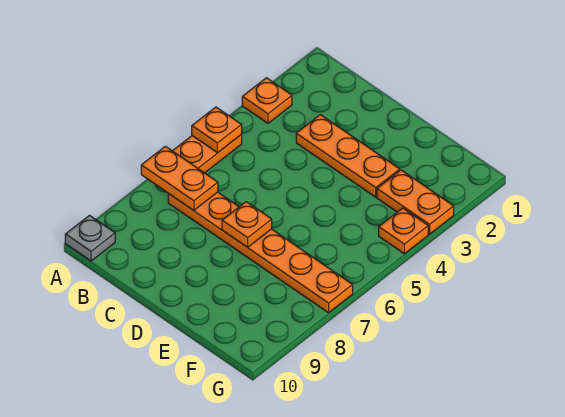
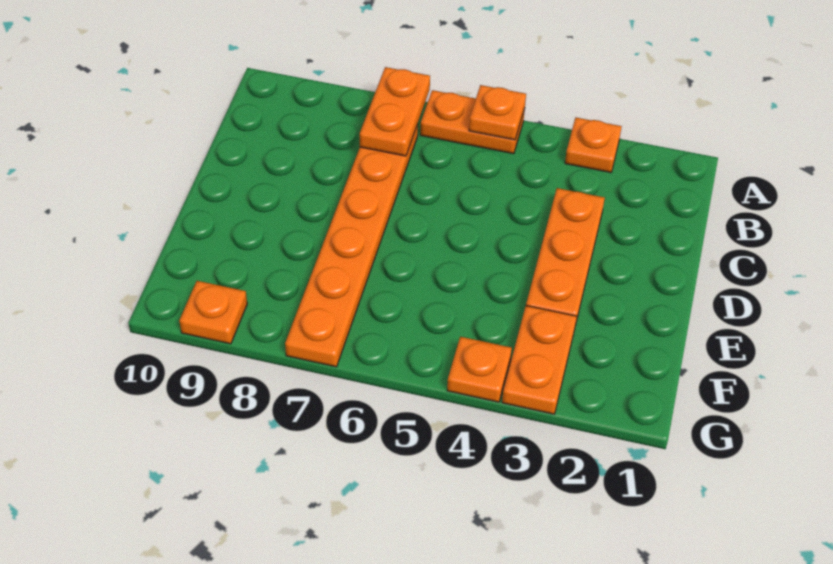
grey 1x1 plate [65,215,115,261] -> none
orange 1x1 plate [222,202,272,247] -> orange 1x1 plate moved to [179,281,247,344]

